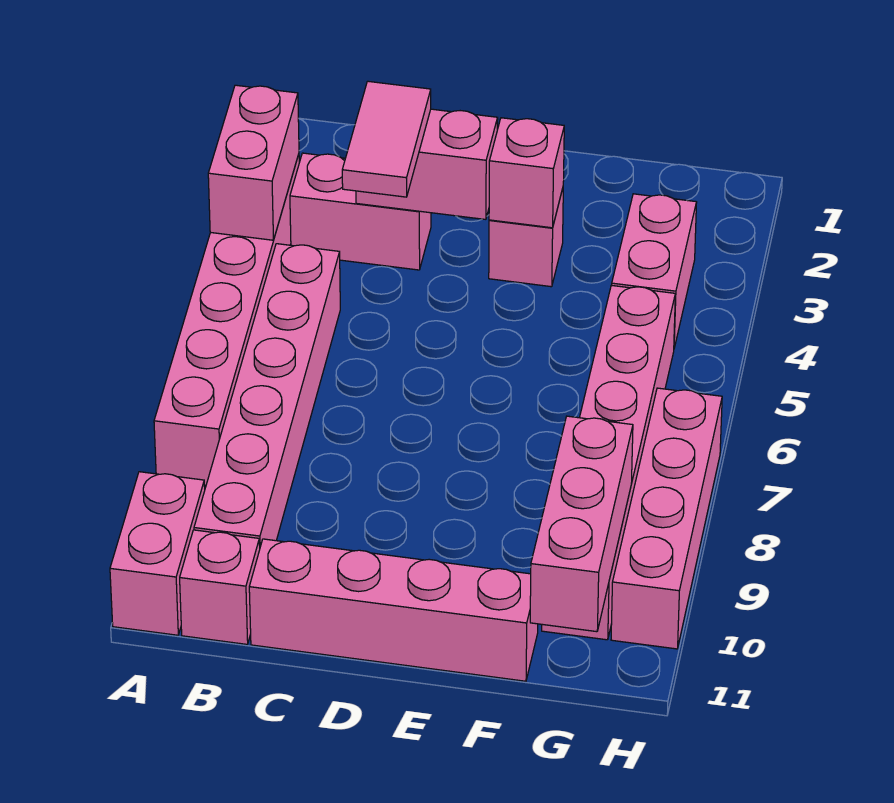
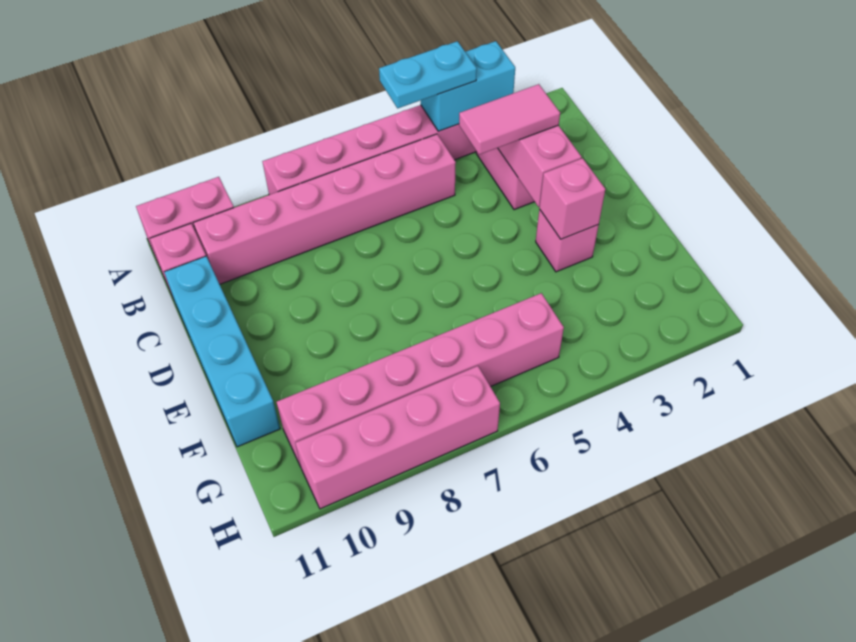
pink 1x2 brick [208,85,299,240] -> cyan 1x2 brick [421,41,515,131]
none -> cyan 1x2 plate [379,41,477,108]
pink 1x4 brick [249,539,538,681] -> cyan 1x4 brick [164,256,280,447]
pink 1x2 brick [612,194,697,348] -> none
pink 1x3 brick [530,416,633,632] -> none

